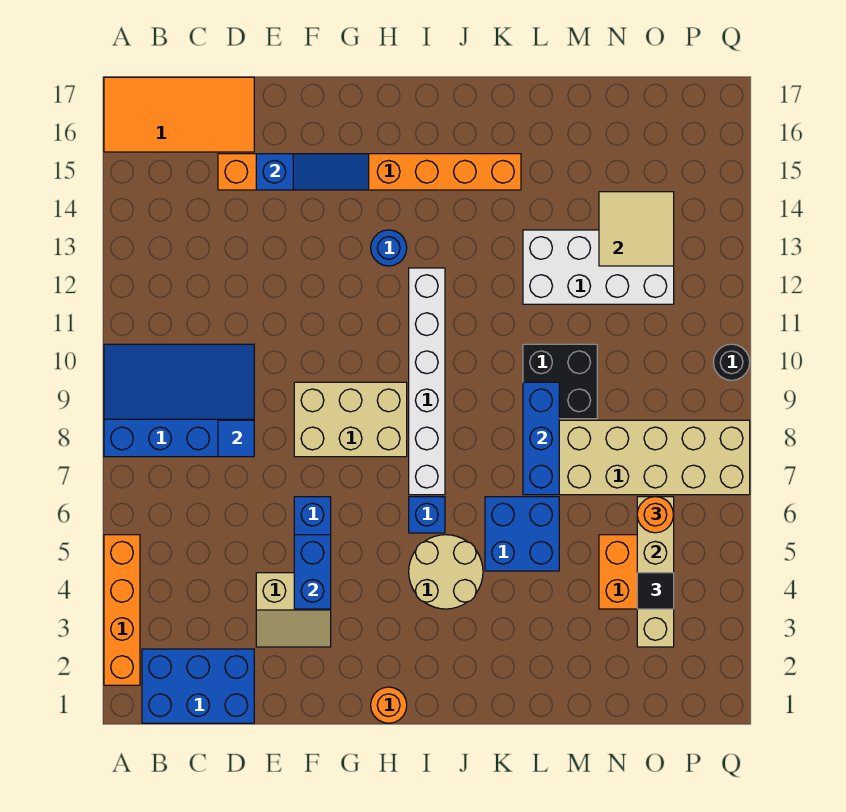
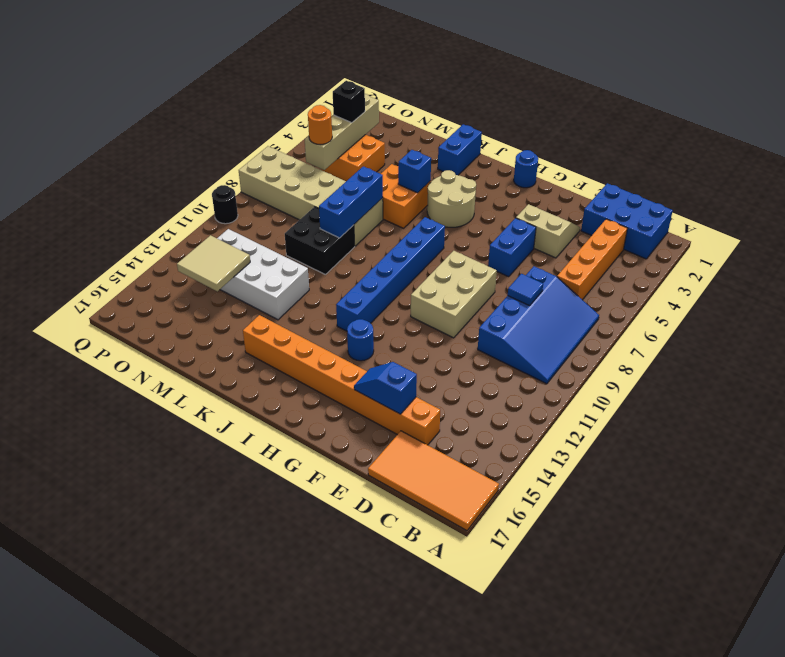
orange 1x4 brick [104,535,140,685] -> orange 1x4 brick moved to [557,219,627,300]
blue 3x4 slope [104,344,254,457] -> blue 3x4 slope turned to [478,266,599,384]
blue 1x3 slope [256,154,369,190] -> blue 1x2 slope [354,362,417,414]
blue 1x2 brick [294,535,331,609] -> blue 1x2 brick moved to [438,124,482,175]
tan 2x3 brick [294,382,407,457] -> tan 2x3 brick turned to [411,251,497,338]
orange 1x1 round brick [371,687,407,723] -> blue 1x1 round brick [514,150,538,188]
blue 1x1 brick [409,497,445,533] -> blue 1x1 brick moved to [398,150,431,193]
white 1x6 brick [409,268,445,495] -> blue 1x6 brick [336,217,445,331]
blue 2x2 brick [485,497,559,571] -> orange 2x2 brick [381,164,431,228]
black 1x1 tile [637,573,674,609] -> black 1x1 brick [333,81,365,123]

